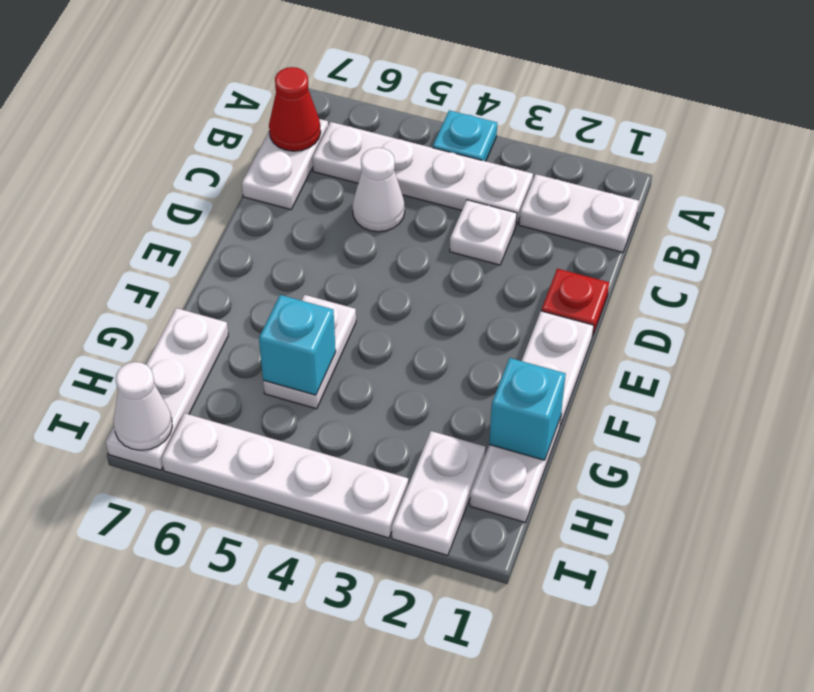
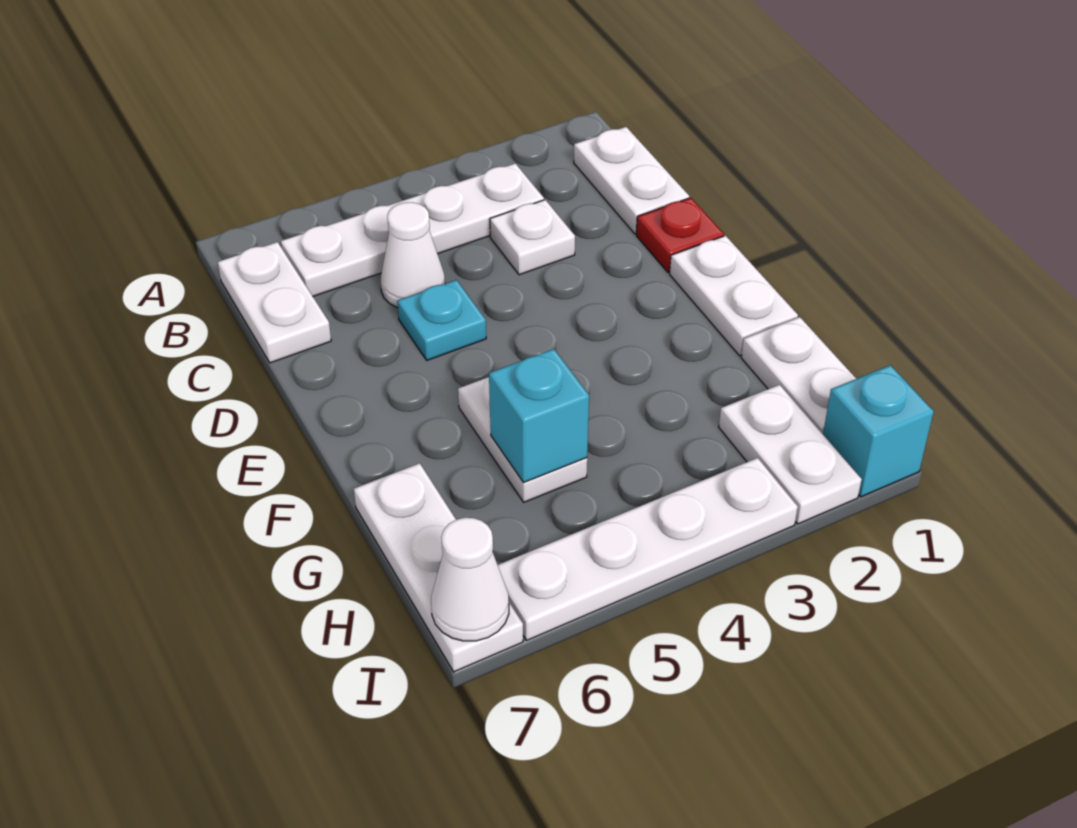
cyan 1x1 plate [433,110,497,161] -> cyan 1x1 plate moved to [397,280,486,360]
white 1x2 plate [519,174,639,252] -> white 1x2 plate turned to [574,127,689,234]
red 1x1 cone [269,67,321,151] -> none
cyan 1x1 brick [489,358,566,460] -> cyan 1x1 brick moved to [823,365,934,497]

